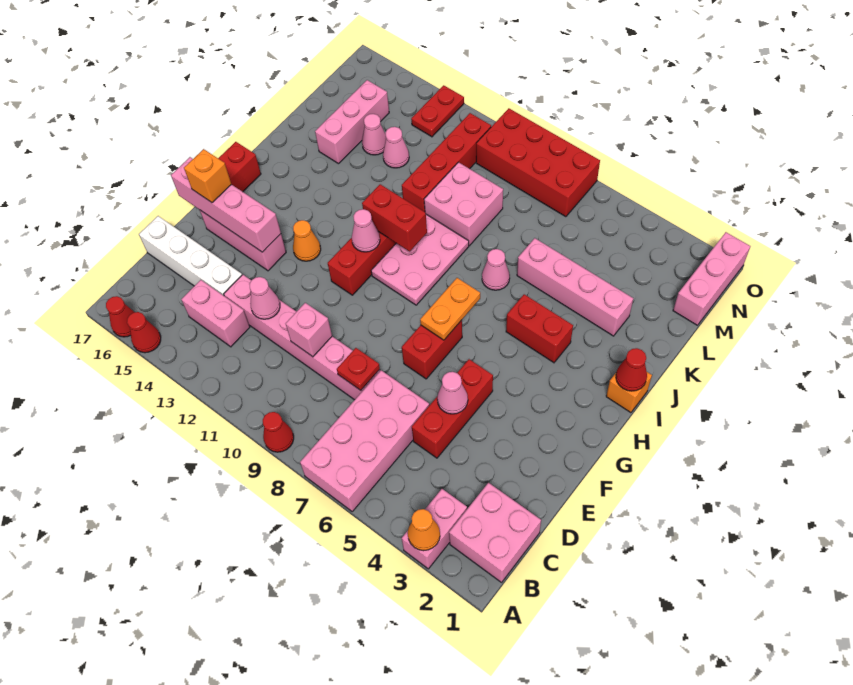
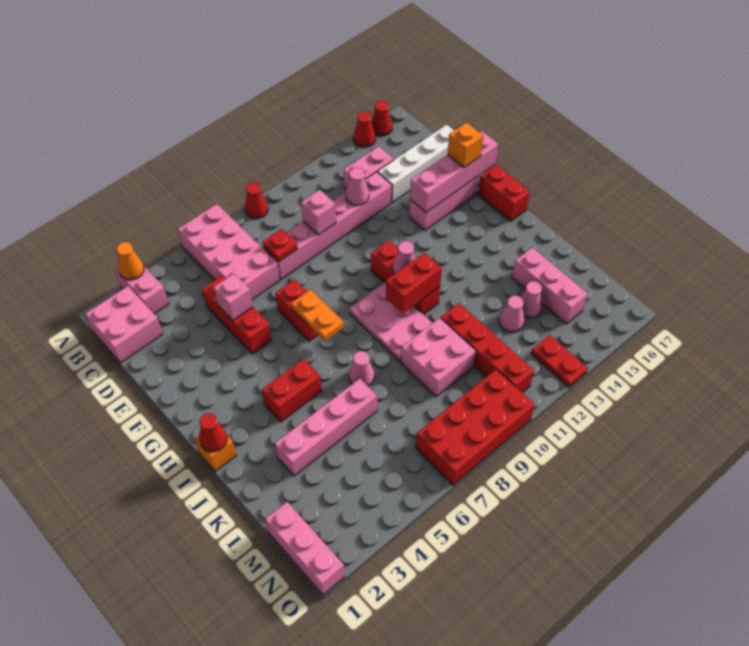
pink 1x1 cone [437,372,468,414] -> pink 1x1 brick [214,274,253,320]
orange 1x1 cone [293,220,321,261] -> none

